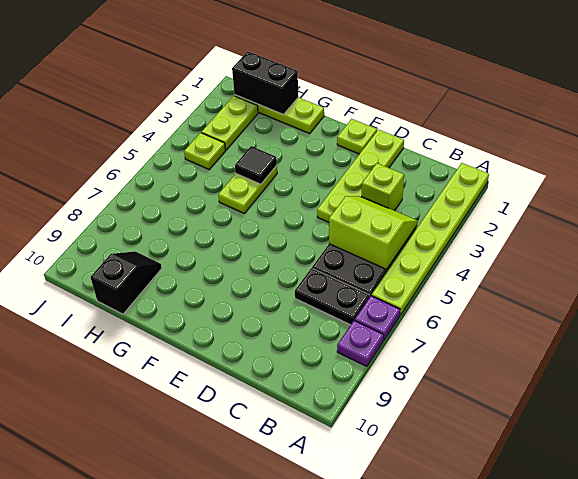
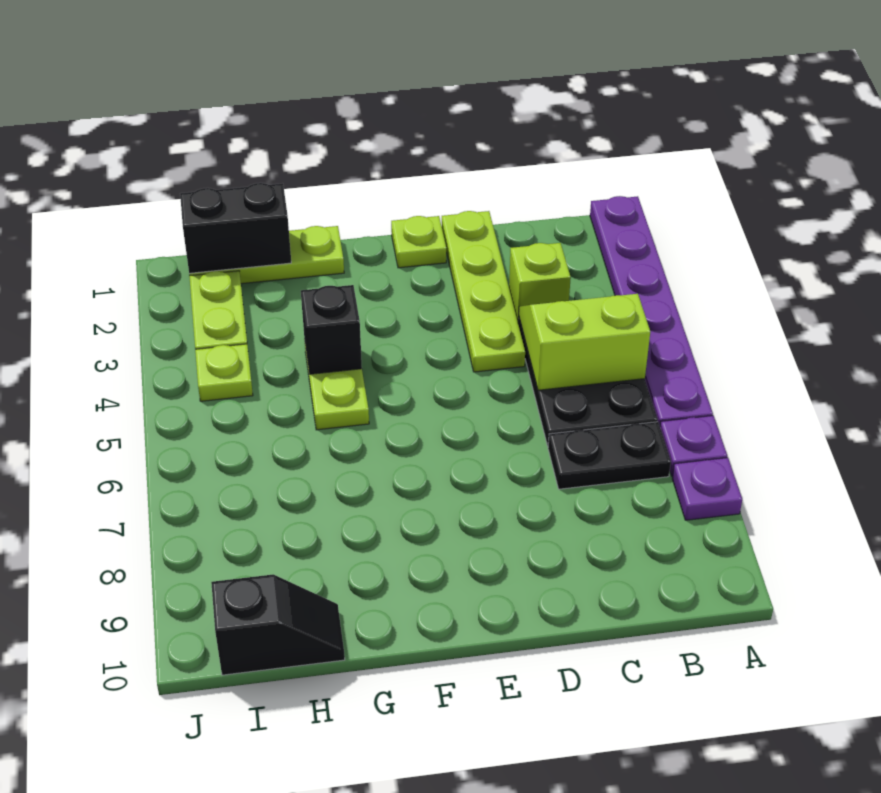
lime 1x6 plate [372,163,489,315] -> purple 1x6 plate [590,196,713,426]
black 1x1 tile [235,146,277,184] -> black 1x1 brick [301,285,362,374]
black 1x2 slope [90,251,162,314] -> black 1x2 slope turned to [211,575,345,675]

